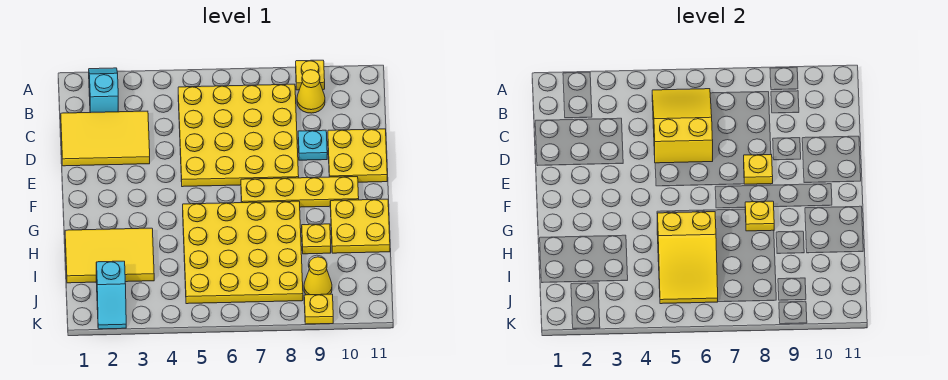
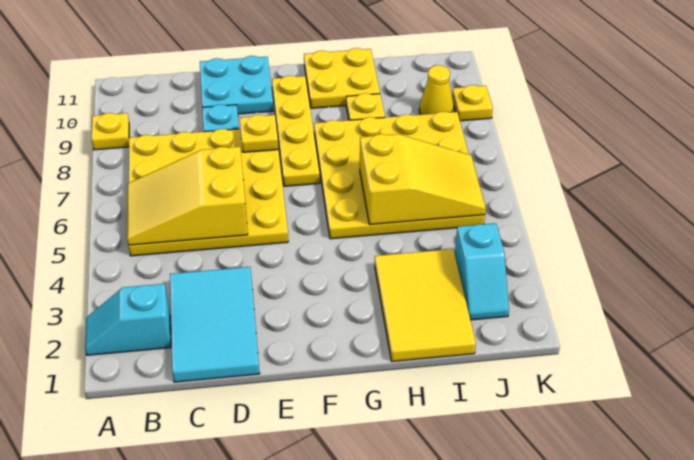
yellow 1x1 cone [297,70,325,113] -> none
yellow 2x3 tile [61,111,150,166] -> cyan 2x3 tile [170,267,260,382]
yellow 2x2 plate [328,129,387,182] -> cyan 2x2 plate [200,56,273,114]
yellow 1x1 plate [745,201,774,231] -> none
cyan 1x2 slope [96,261,126,329] -> cyan 1x2 slope turned to [455,223,509,320]

